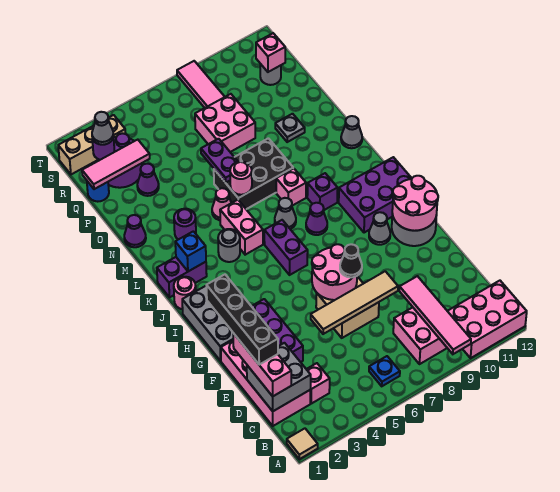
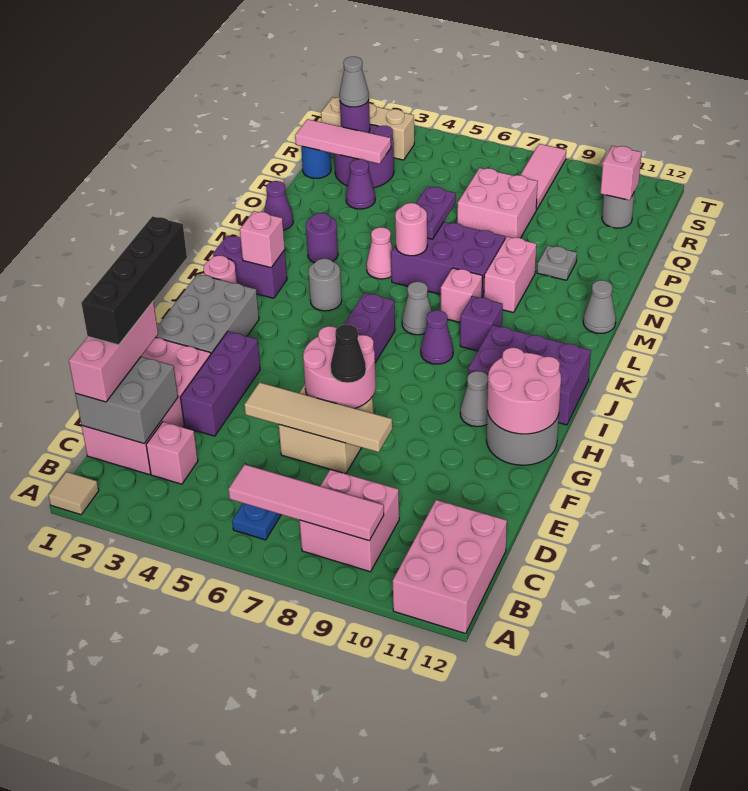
pink 1x4 tile [399,276,471,354] -> pink 1x4 tile turned to [229,465,384,541]
pink 2x3 brick [448,281,527,358] -> pink 2x3 brick turned to [393,500,507,634]
blue 1x1 brick [175,231,206,271] -> pink 1x1 brick [240,211,285,268]
pink 1x2 brick [220,200,263,255] -> pink 1x2 brick moved to [484,237,536,313]
black 2x3 brick [214,138,293,209] -> purple 2x3 brick [391,222,505,298]

